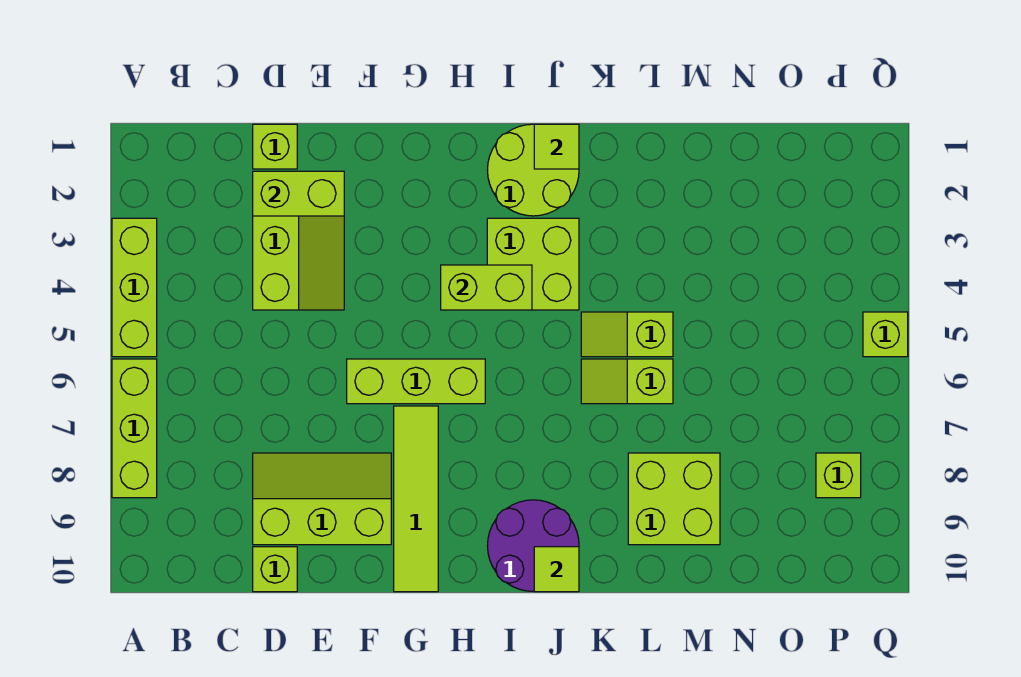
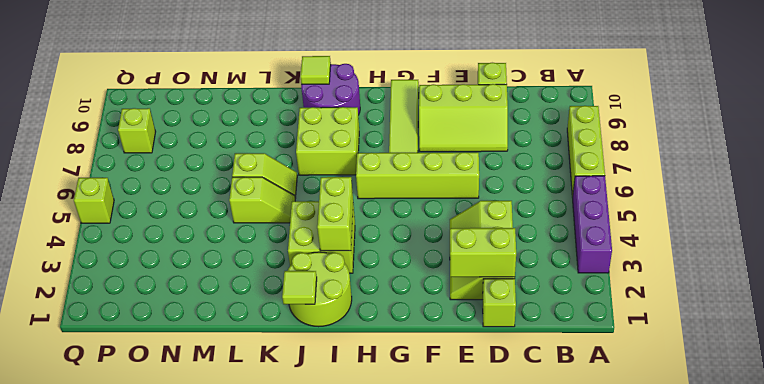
lime 1x3 brick [112,218,157,357] -> purple 1x3 brick [573,176,612,273]
lime 1x3 brick [347,359,485,404] -> lime 1x4 brick [356,152,479,199]
lime 1x2 brick [441,265,532,310] -> lime 1x2 brick turned to [317,177,353,251]
lime 2x2 brick [628,453,720,545] -> lime 2x2 brick moved to [296,107,359,175]

